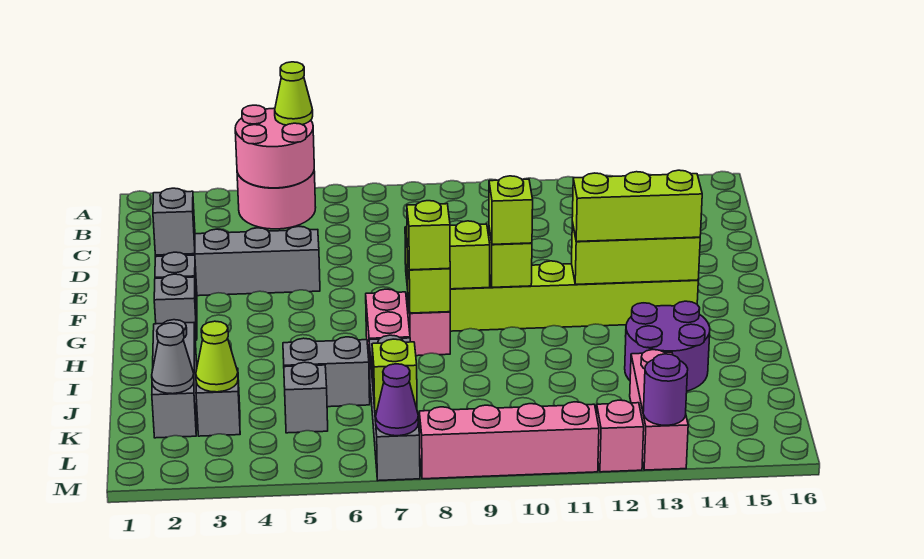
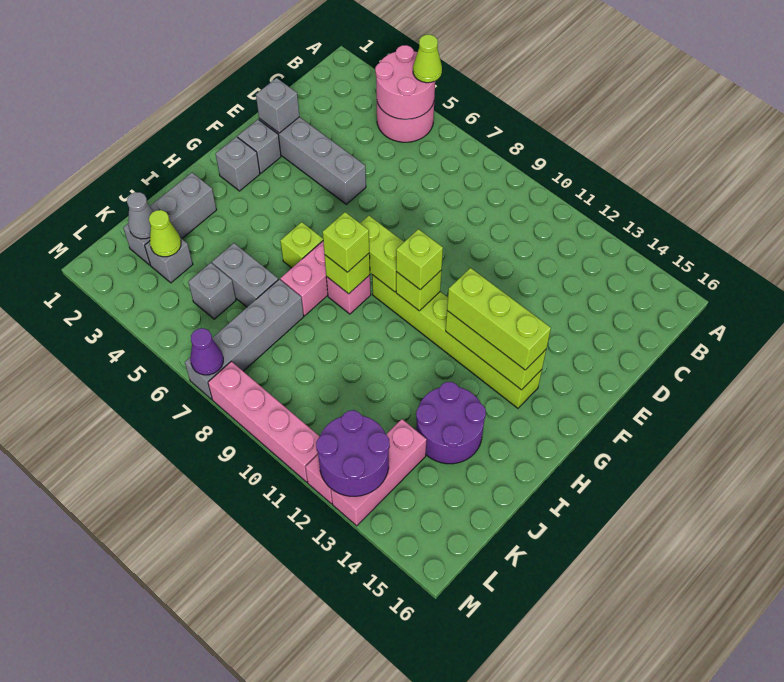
lime 1x1 brick [372,339,417,411] -> lime 1x1 brick moved to [280,222,323,268]
purple 1x1 round brick [643,354,688,425] -> purple 2x2 round brick [316,410,390,496]

